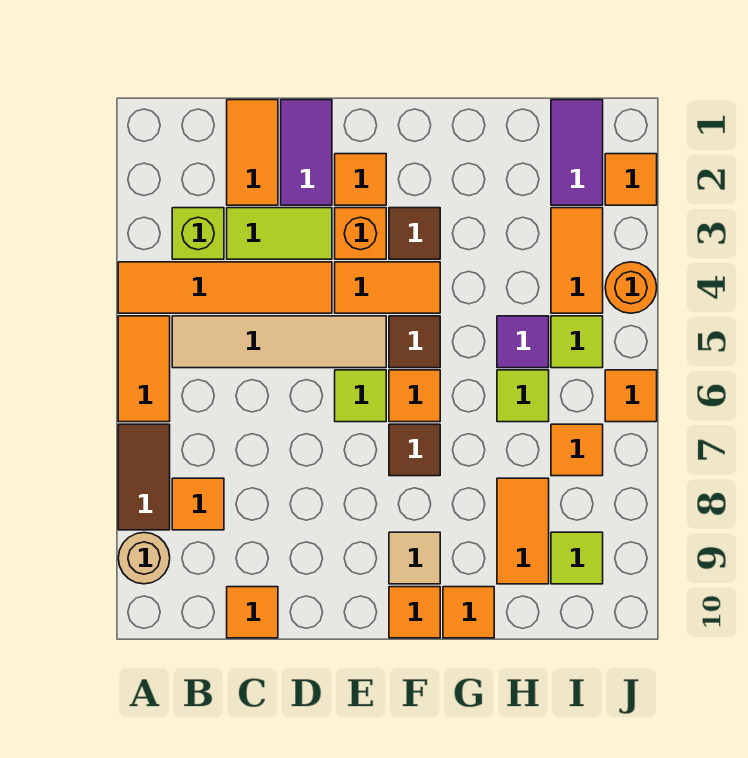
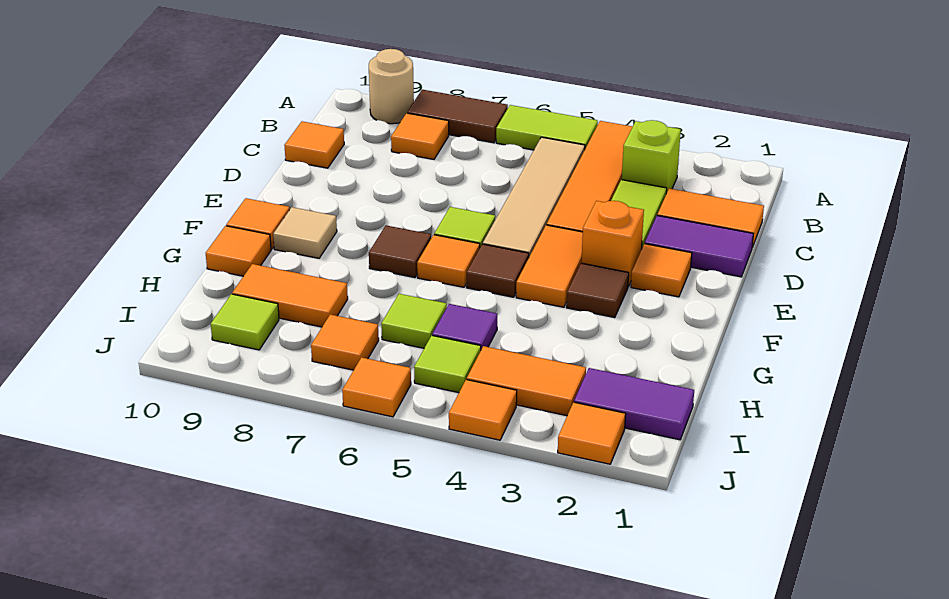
orange 1x2 tile [118,316,170,422] -> lime 1x2 tile [496,105,598,150]
orange 1x1 round brick [605,262,657,313] -> orange 1x1 tile [449,379,517,440]

